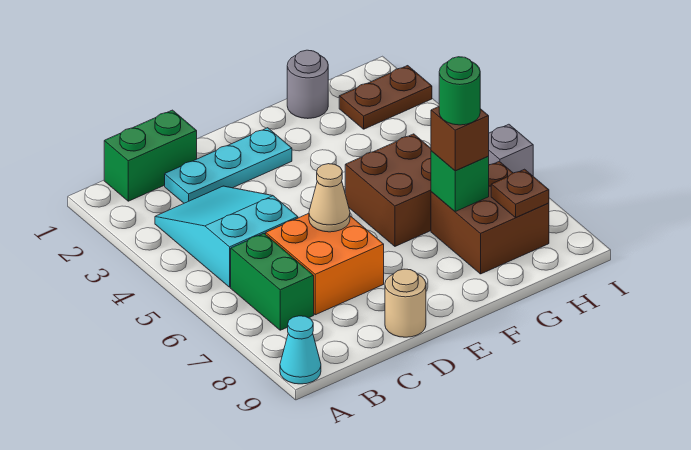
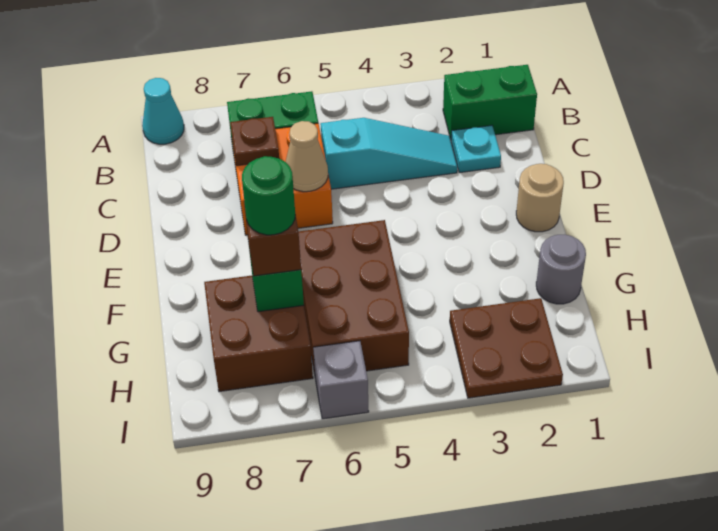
green 1x2 brick [104,110,197,201] -> green 1x2 brick turned to [443,65,537,139]
cyan 2x3 slope [155,186,298,287] -> cyan 1x3 slope [321,118,457,189]
cyan 1x3 plate [165,128,292,203] -> cyan 1x1 plate [451,125,501,173]
tan 1x1 round brick [385,269,426,337] -> tan 1x1 round brick moved to [516,164,564,232]
brown 2x2 brick [345,134,431,246] -> brown 2x3 brick [298,220,409,374]
brown 1x2 plate [339,66,432,129] -> brown 2x2 plate [450,298,563,398]
brown 1x1 plate [491,169,549,217] -> brown 1x1 plate moved to [230,117,279,166]

